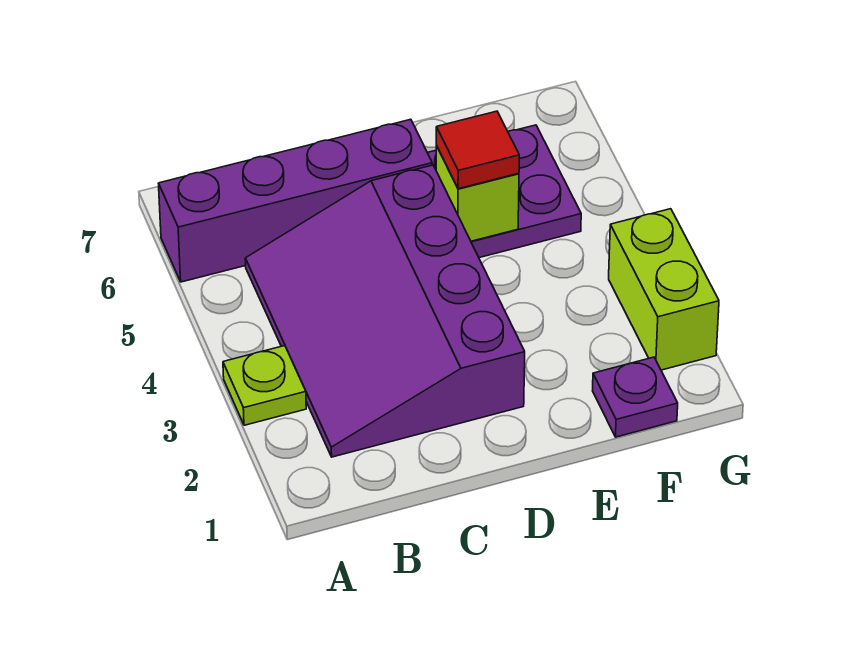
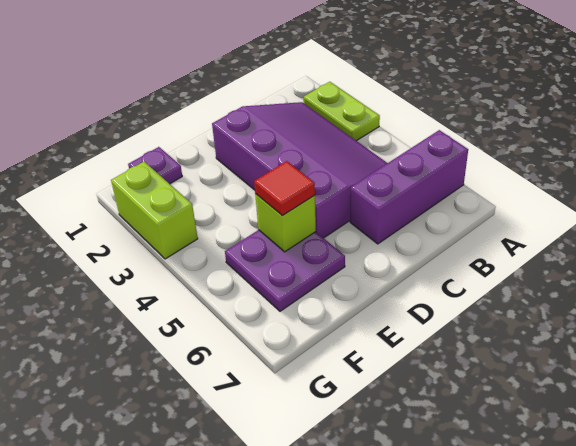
lime 1x1 plate [223,346,306,425] -> lime 1x2 plate [304,82,380,141]
purple 1x4 brick [159,119,432,282] -> purple 1x3 brick [350,130,468,244]

